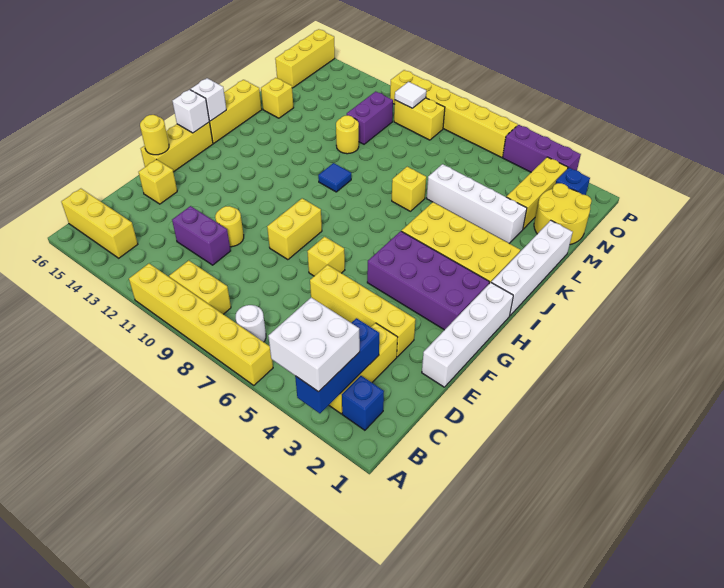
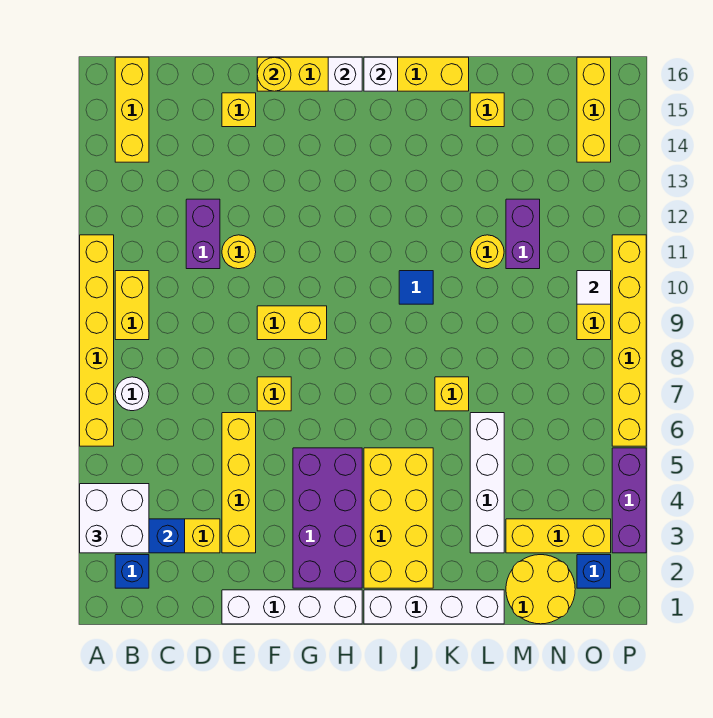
purple 1x2 brick [347,91,393,144] -> purple 1x2 brick turned to [506,199,540,269]
yellow 1x3 brick [275,29,335,88] -> yellow 1x3 brick turned to [577,57,611,162]

